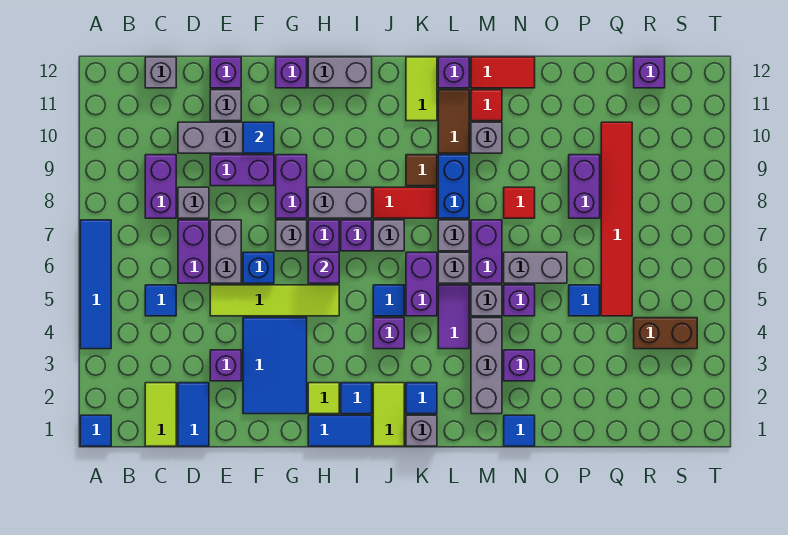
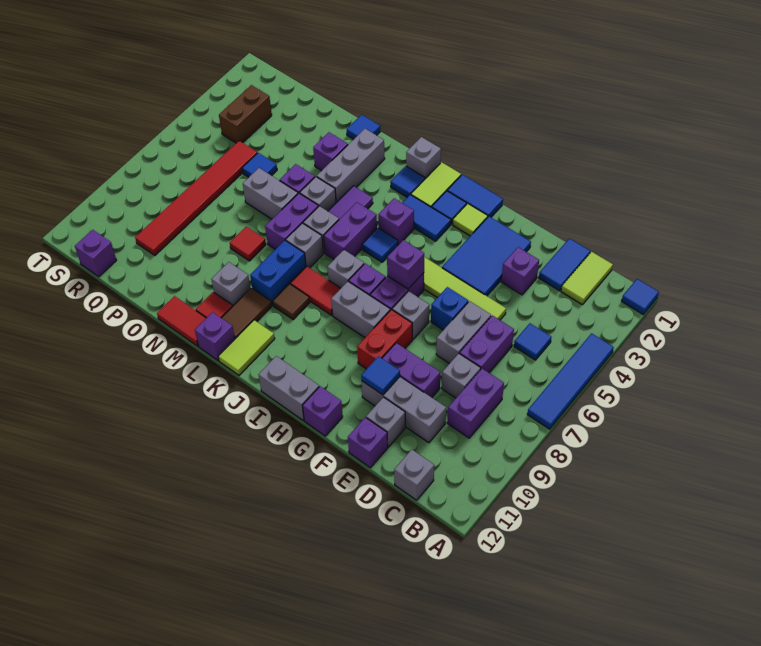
purple 1x2 brick [276,155,307,218] -> red 1x2 brick [357,310,412,369]
none -> blue 1x2 tile [402,195,451,241]
purple 1x2 brick [569,155,600,218] -> none
brown 1x2 brick [634,318,697,349] -> brown 1x2 brick turned to [219,85,272,143]

